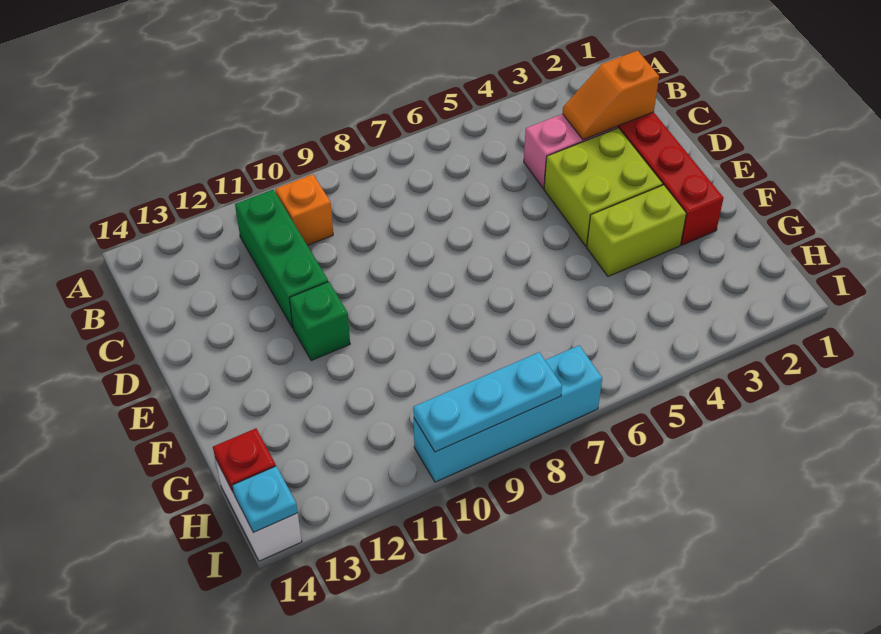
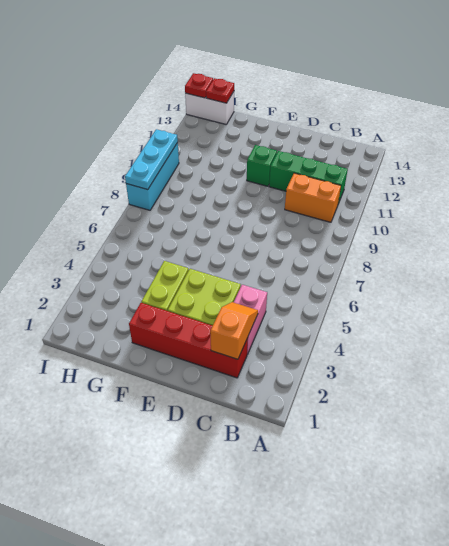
orange 1x1 brick [275,174,333,245] -> orange 1x2 brick [285,173,341,222]
cyan 1x4 brick [414,345,602,482] -> cyan 1x3 brick [126,143,179,210]
cyan 1x1 plate [232,466,298,533] -> red 1x1 plate [185,73,213,98]

